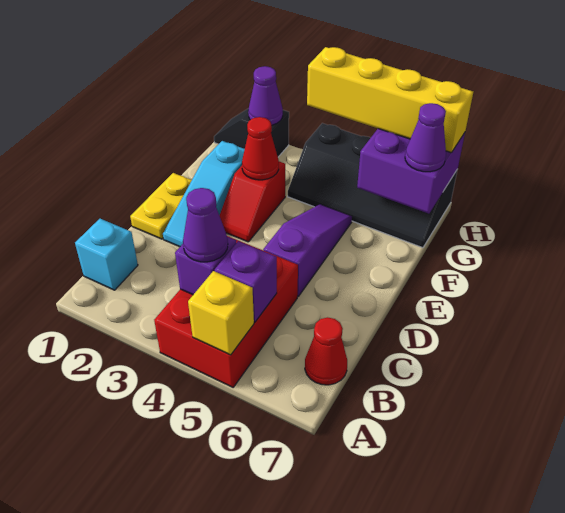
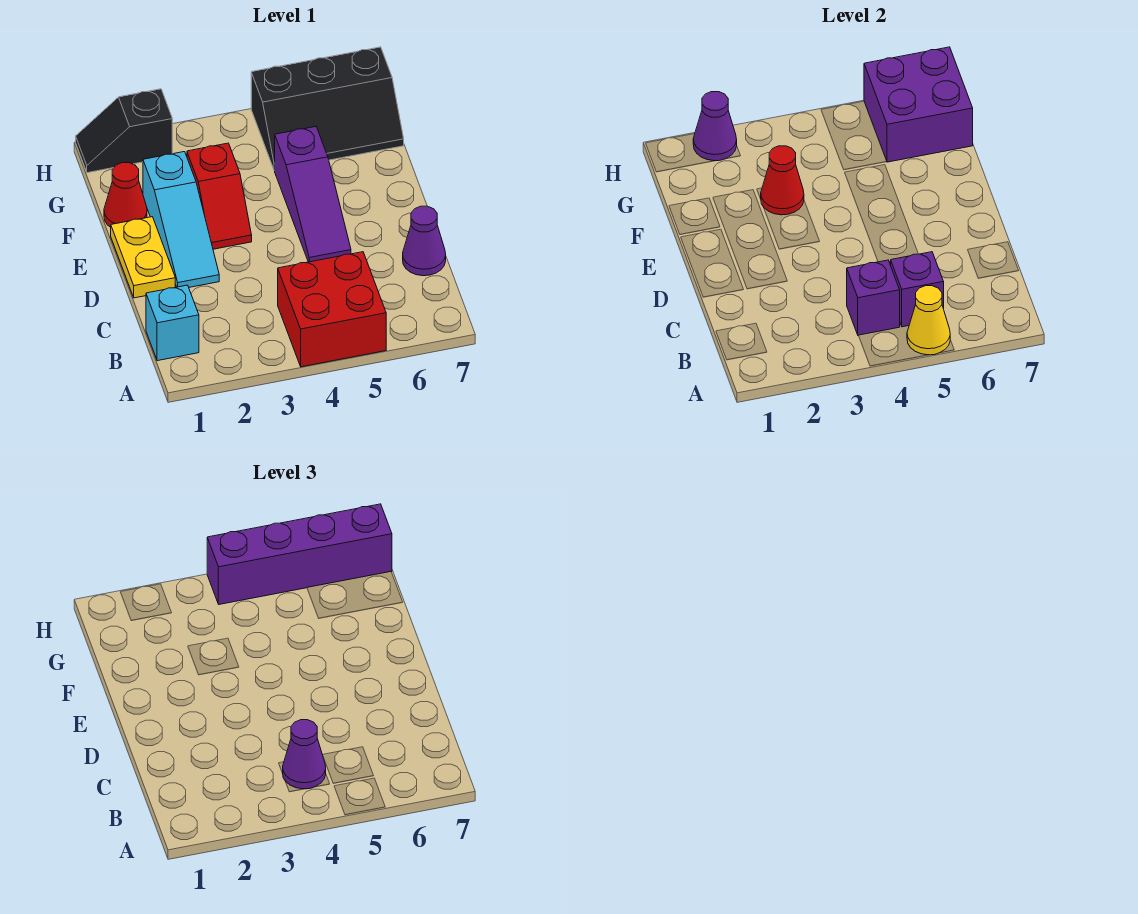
red 2x3 brick [154,236,298,387] -> red 2x2 brick [278,252,386,367]
yellow 1x1 brick [188,271,254,355] -> yellow 1x1 cone [907,286,950,355]
red 1x1 cone [305,317,347,385] -> red 1x1 cone moved to [104,163,147,227]
purple 1x3 slope [263,204,352,296] -> purple 1x3 slope turned to [275,127,351,262]
black 2x4 slope [288,123,457,248] -> black 2x3 slope [251,47,404,171]
purple 1x1 cone [405,103,446,172] -> purple 1x1 cone moved to [403,206,446,276]
yellow 1x4 brick [307,47,473,153] -> purple 1x4 brick [207,504,392,604]

